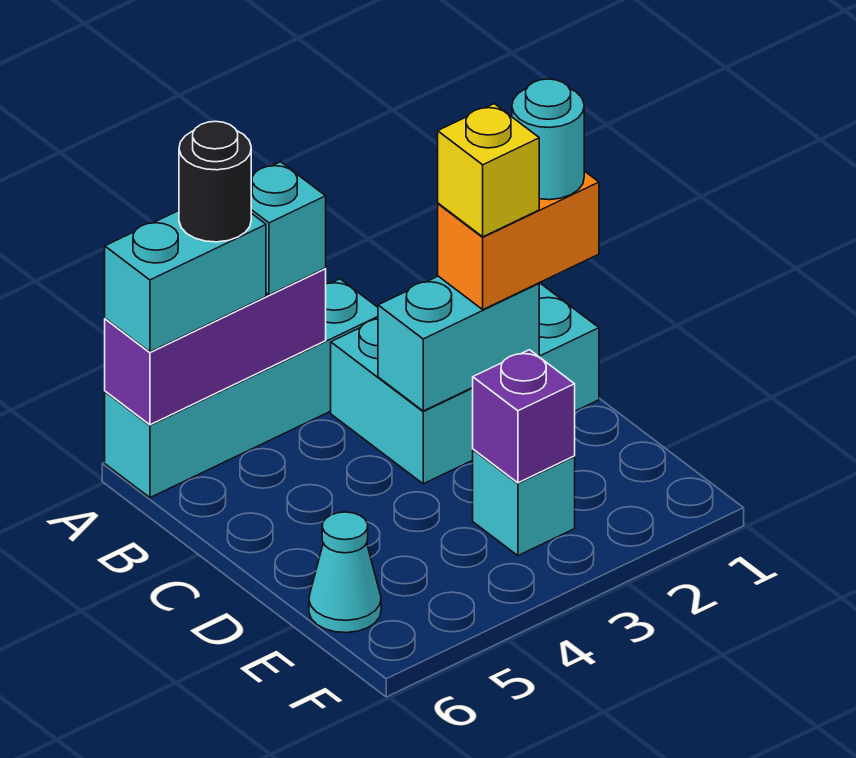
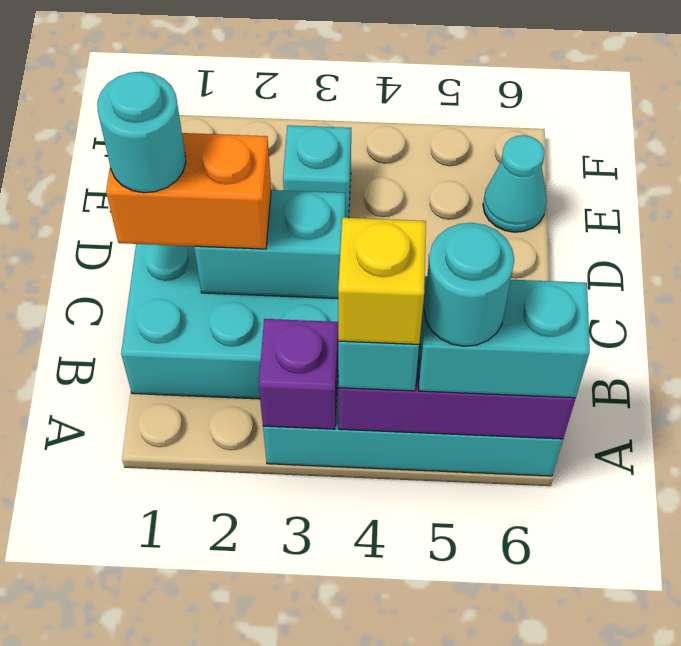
black 1x1 round brick [179,121,251,242] -> cyan 1x1 round brick [424,223,514,346]
yellow 1x1 brick [438,104,539,237] -> yellow 1x1 brick moved to [338,218,426,344]
purple 1x1 brick [473,350,575,483] -> purple 1x1 brick moved to [259,319,339,429]

